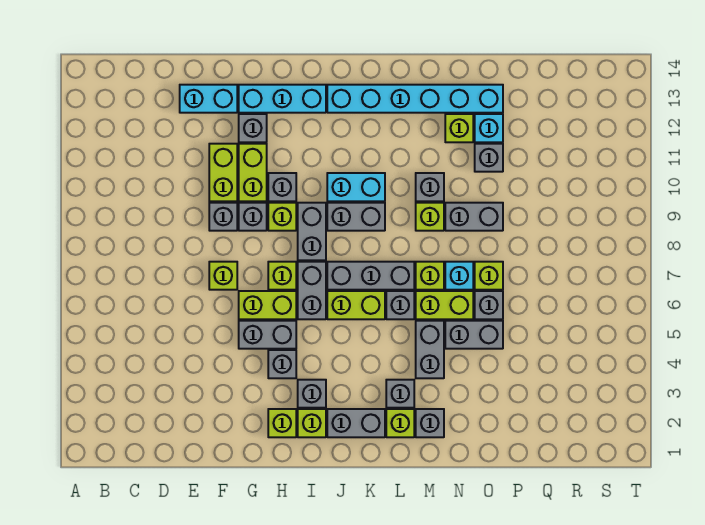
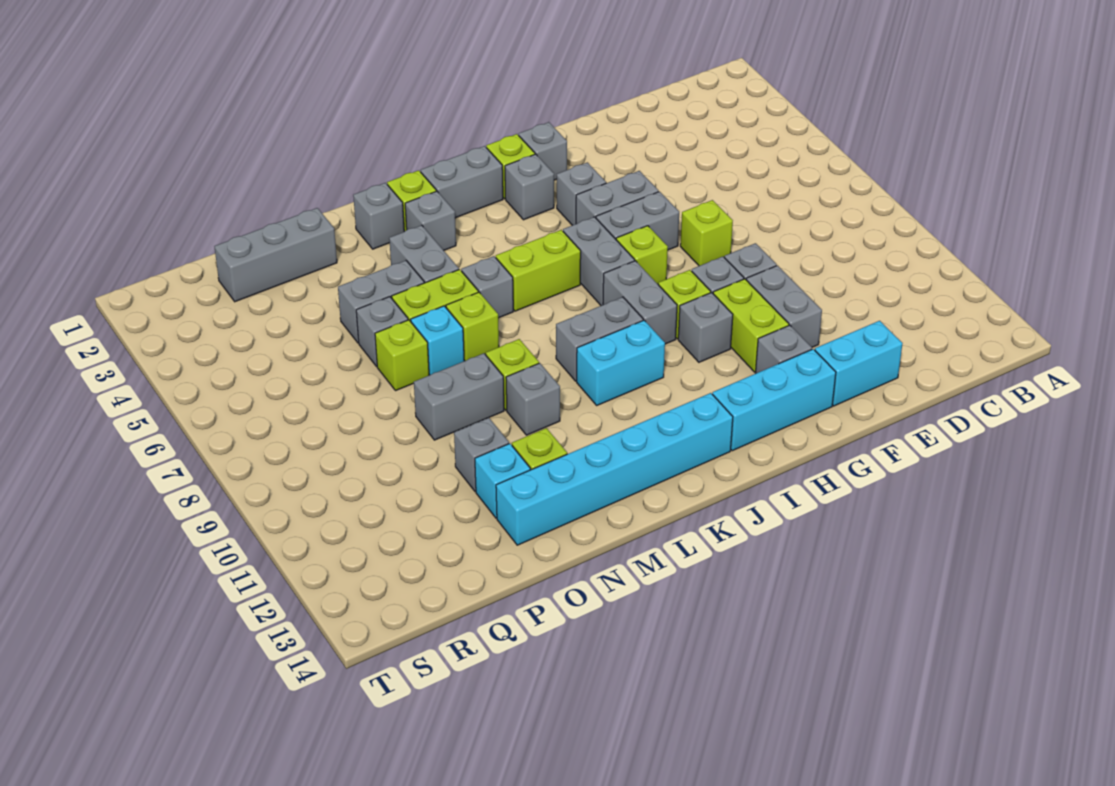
lime 1x2 brick [209,144,237,201] -> grey 1x2 brick [746,265,822,347]
lime 1x2 brick [239,291,296,319] -> grey 1x2 brick [596,192,679,250]
lime 1x1 brick [268,409,296,437] -> grey 1x1 brick [519,122,567,180]
grey 1x3 brick [327,262,414,290] -> grey 1x3 brick moved to [214,208,337,302]

